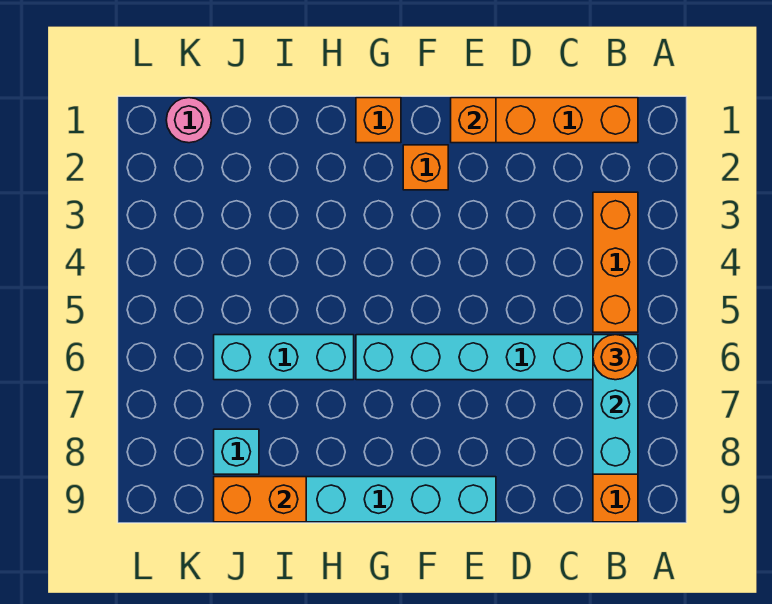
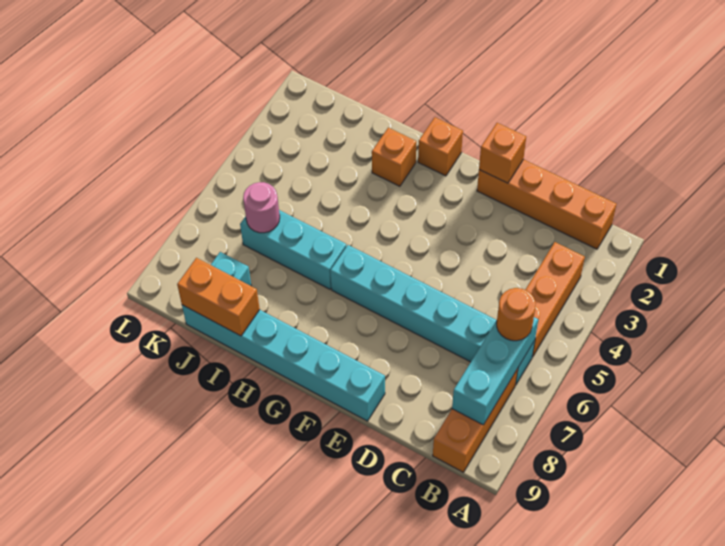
orange 1x1 brick [403,145,448,190] -> orange 1x1 brick moved to [372,128,416,186]
pink 1x1 round brick [166,98,211,143] -> pink 1x1 round brick moved to [243,182,280,233]

